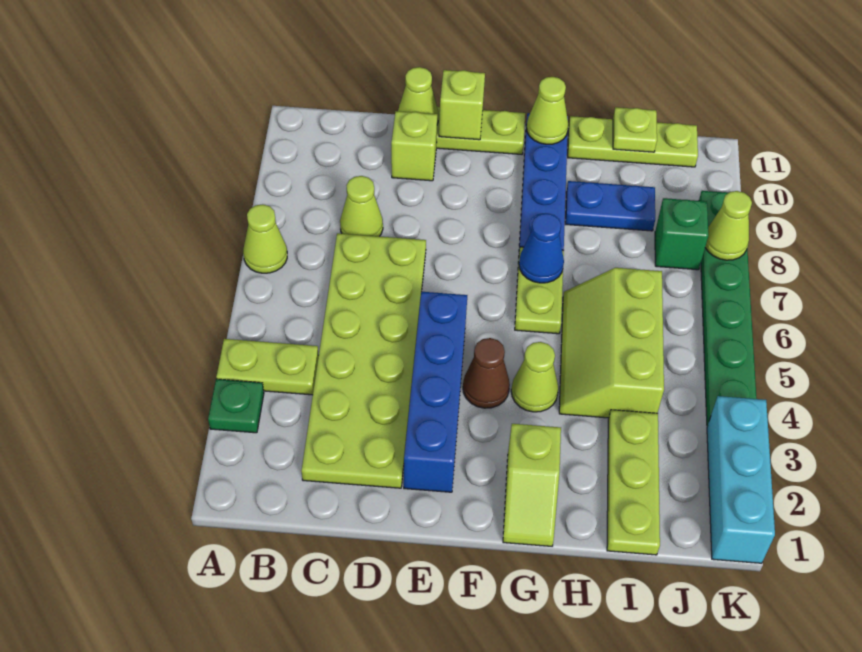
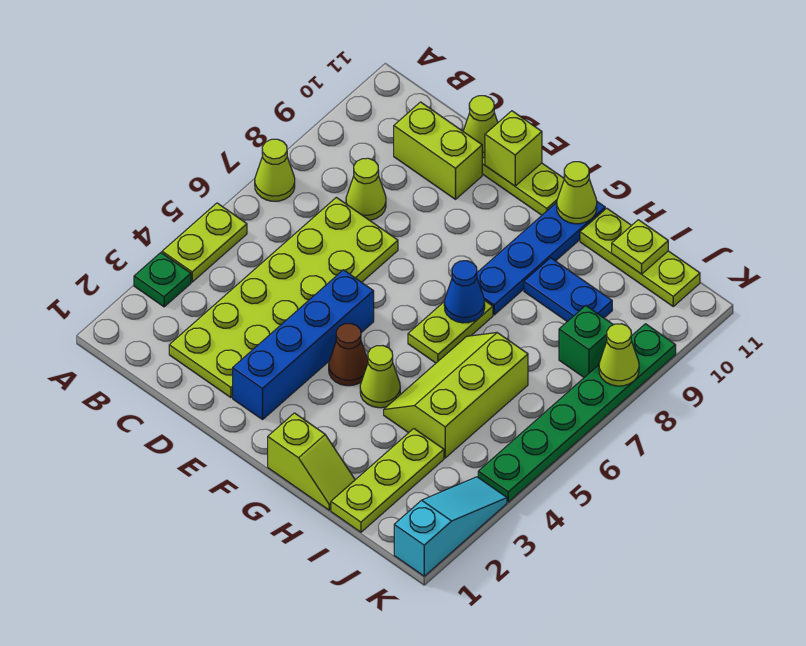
lime 1x2 plate [216,339,319,395] -> lime 1x2 plate turned to [162,203,247,282]
lime 1x1 brick [391,111,437,181] -> lime 1x2 brick [394,102,482,199]
lime 1x2 slope [503,424,561,546] -> lime 1x2 slope turned to [268,413,355,510]
cyan 1x3 brick [707,396,775,563] -> cyan 1x3 slope [394,477,507,576]

